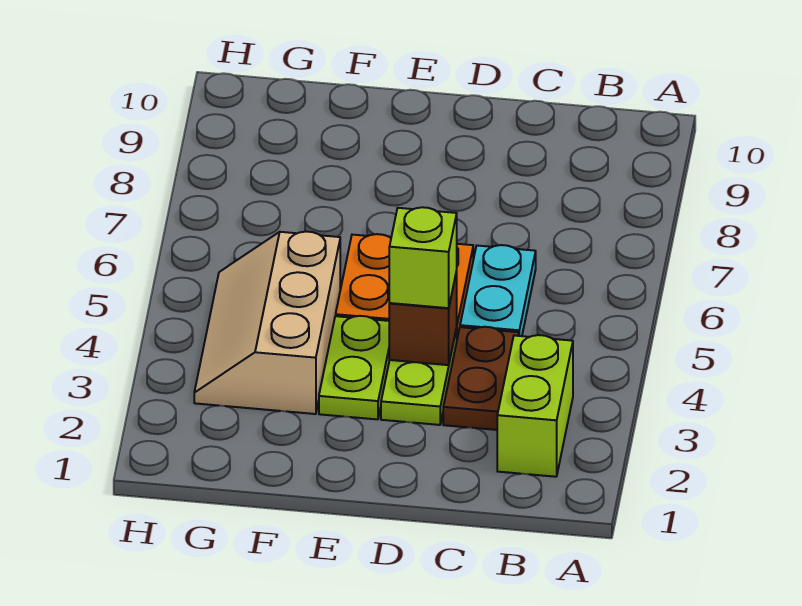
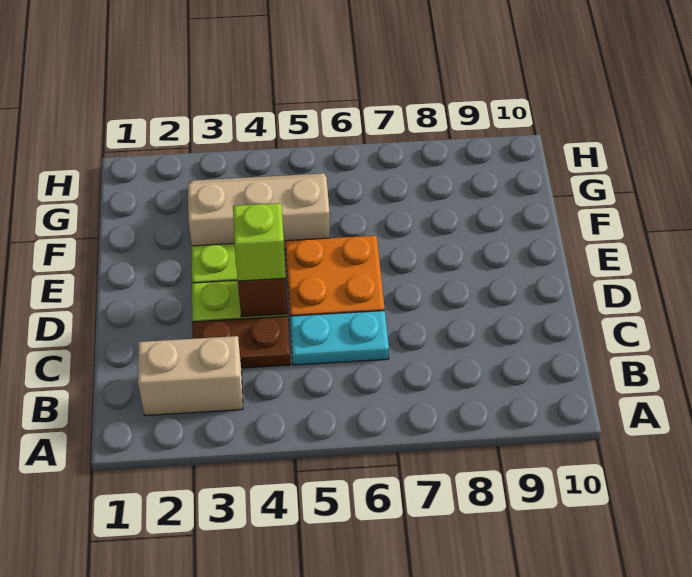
lime 1x2 brick [497,335,573,477] -> tan 1x2 brick [138,336,243,416]

